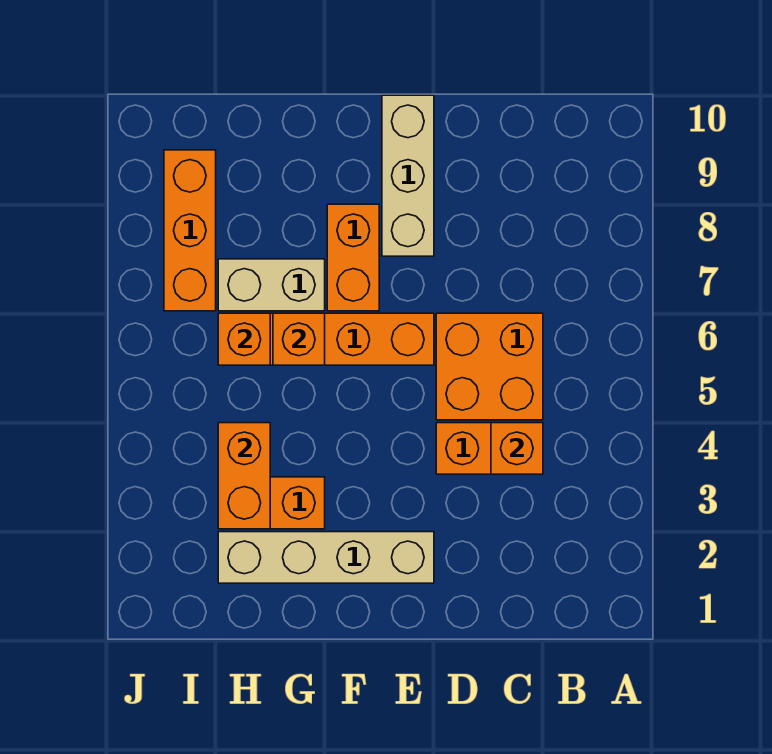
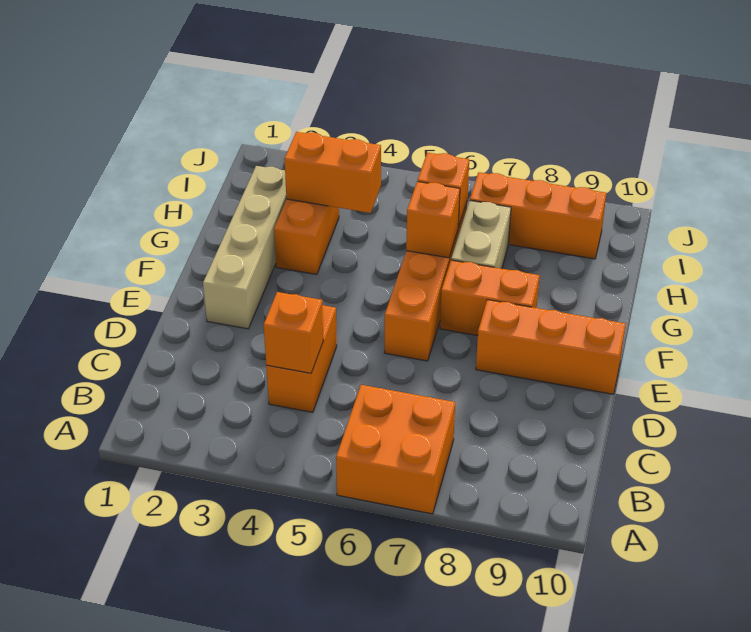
orange 2x2 brick [436,313,543,420] -> orange 2x2 brick moved to [336,385,455,514]
tan 1x3 brick [382,95,434,256] -> orange 1x3 brick [476,300,626,394]

